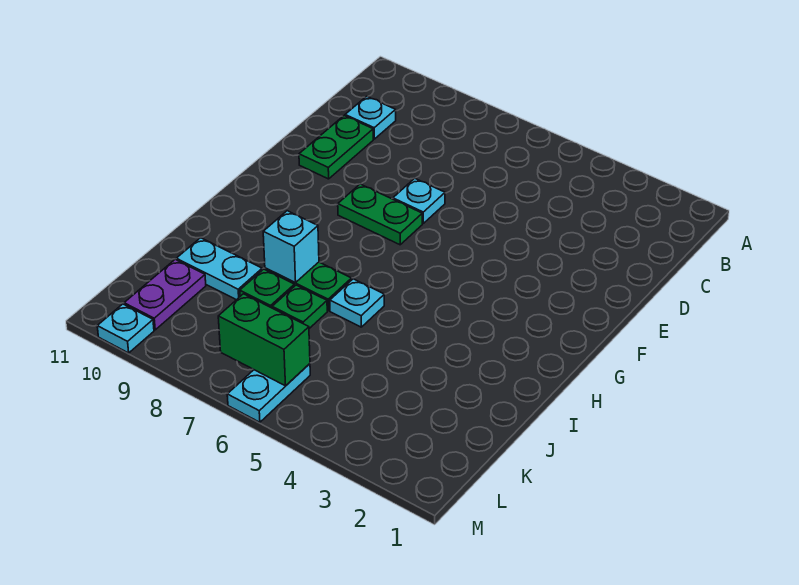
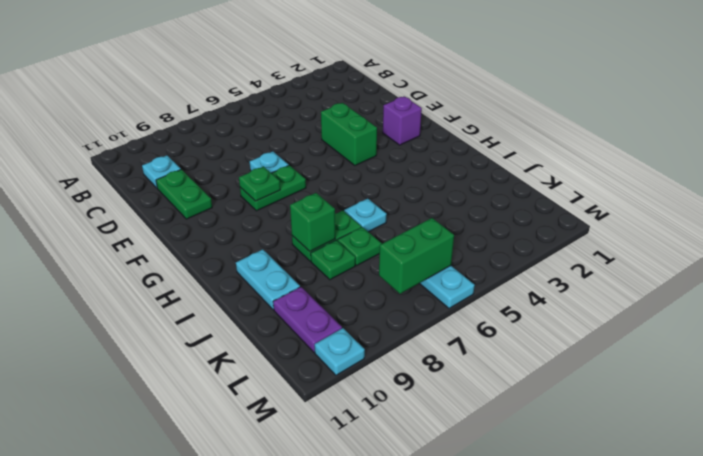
none -> green 1x2 brick [321,103,377,166]
none -> purple 1x1 brick [383,96,422,145]
none -> green 1x1 plate [239,167,280,201]
cyan 1x1 brick [263,211,319,283] -> green 1x1 brick [290,193,335,251]
cyan 1x2 plate [176,238,262,300] -> cyan 1x2 plate turned to [236,249,300,310]

